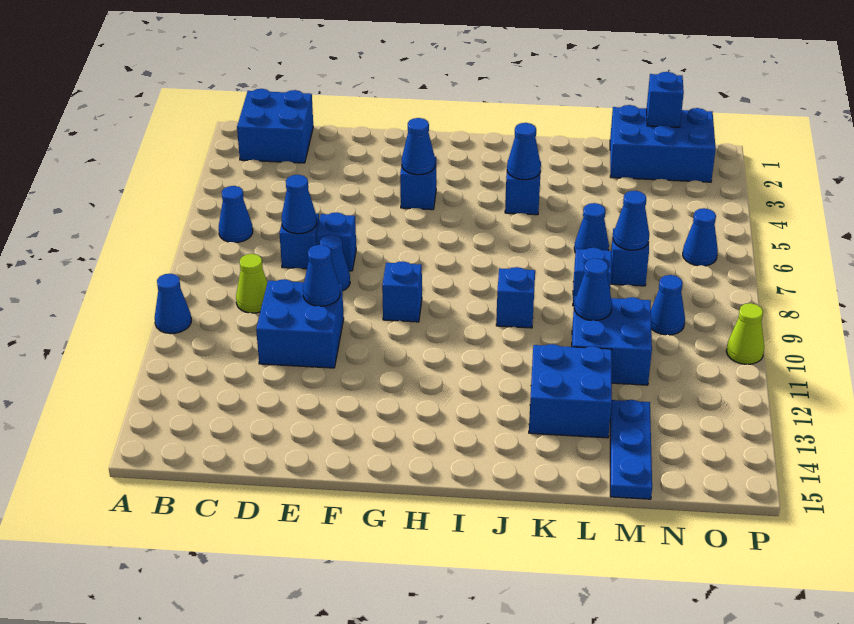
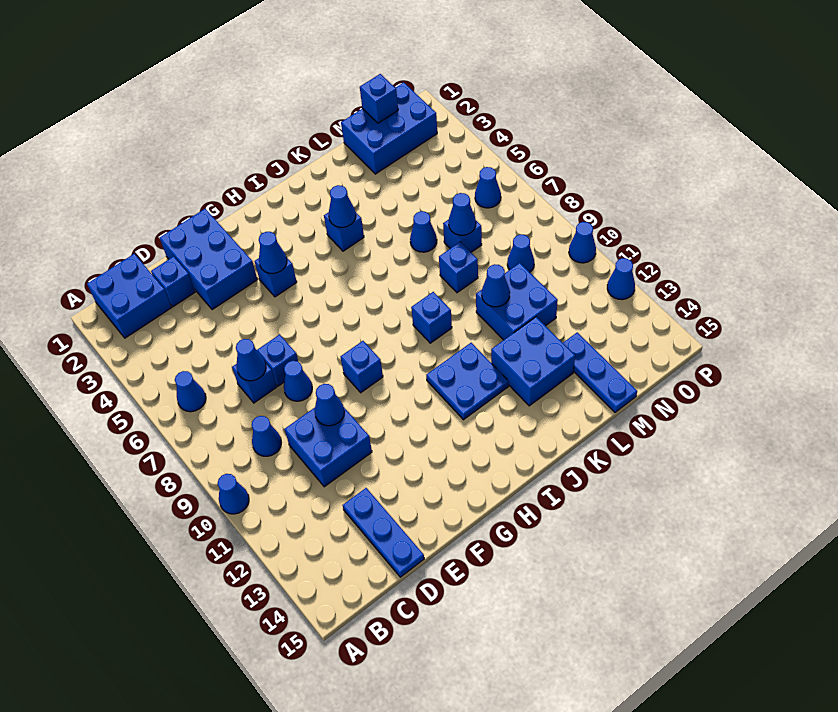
lime 1x1 cone [236,254,267,313] -> blue 1x1 cone [252,416,281,456]
none -> blue 1x1 brick [151,256,195,307]
none -> blue 1x3 plate [343,488,424,577]
none -> blue 2x3 brick [160,209,257,310]
none -> blue 2x2 plate [426,343,509,420]
lime 1x1 cone [726,303,764,364] -> blue 1x1 cone [569,222,596,263]
none -> blue 1x1 cone [607,258,635,300]

